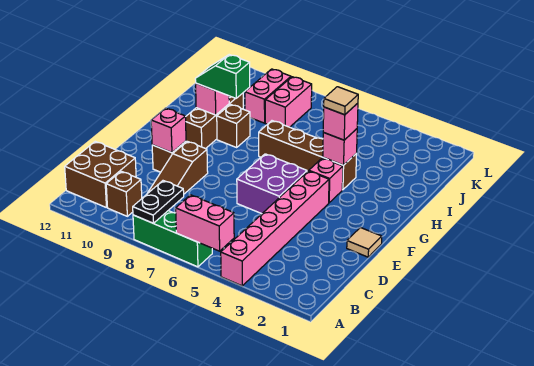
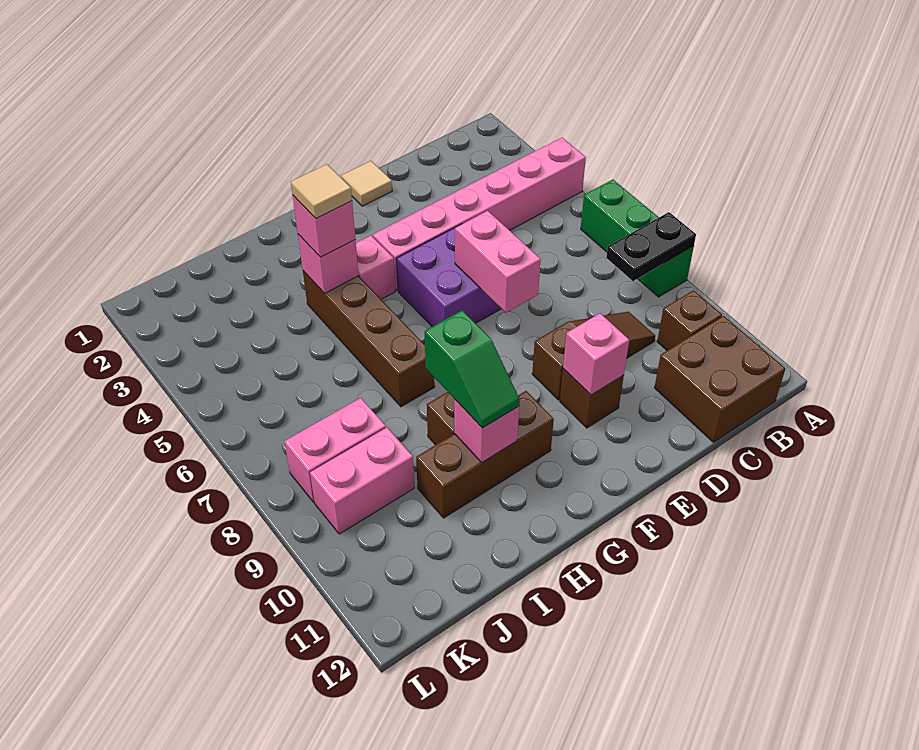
pink 1x2 brick [176,195,234,251] -> pink 1x2 brick moved to [455,211,541,313]

